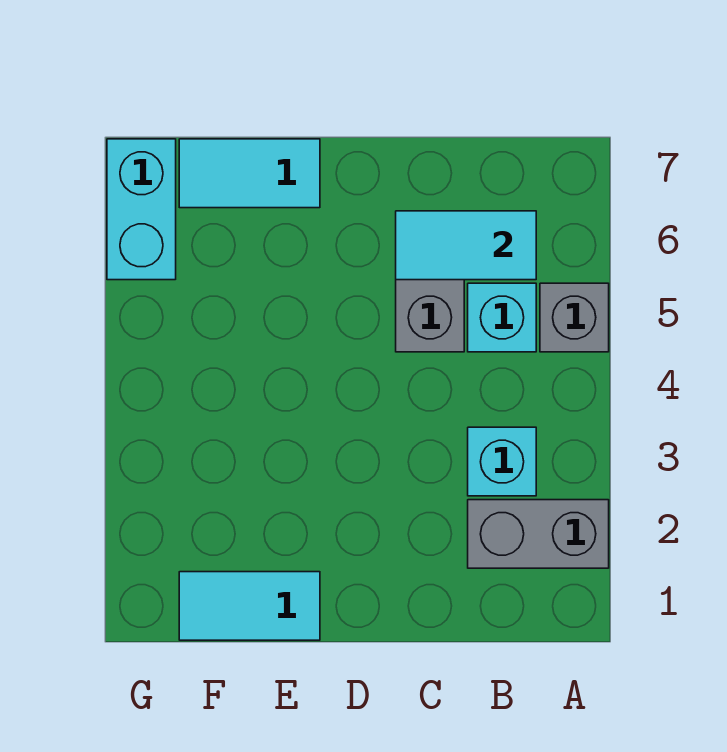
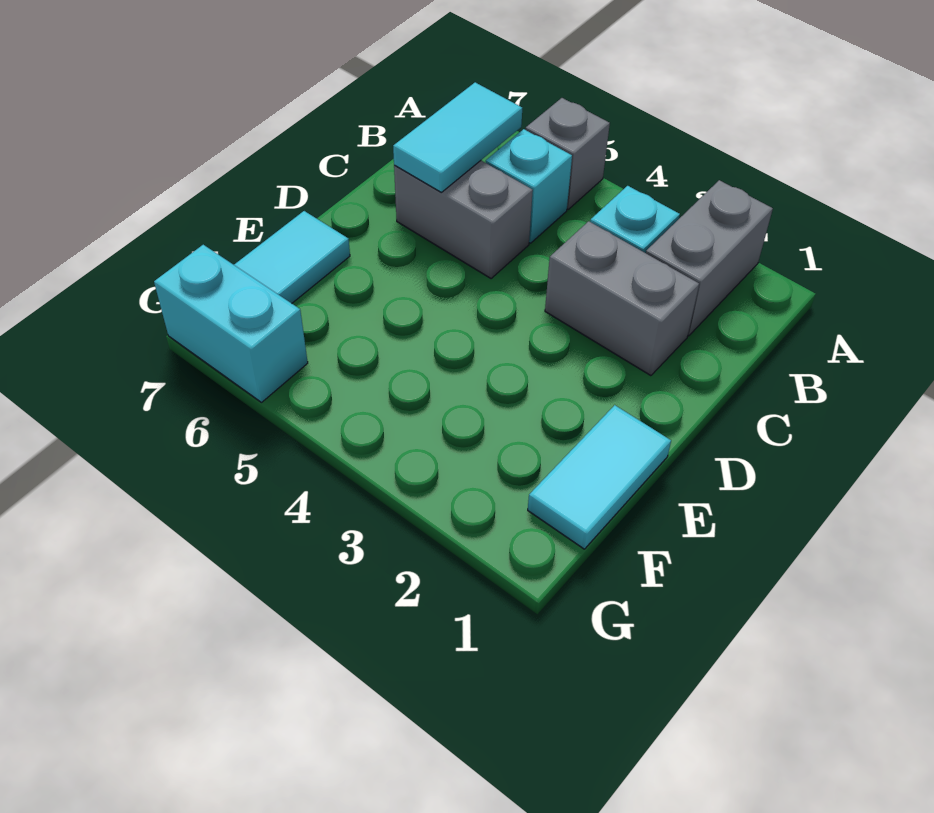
none -> grey 1x2 brick [545,221,699,376]

